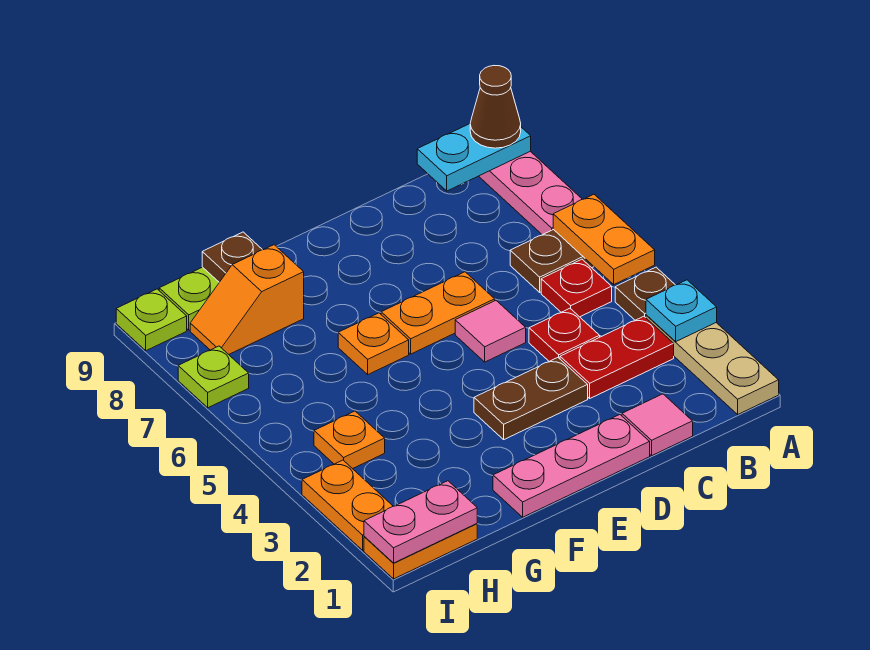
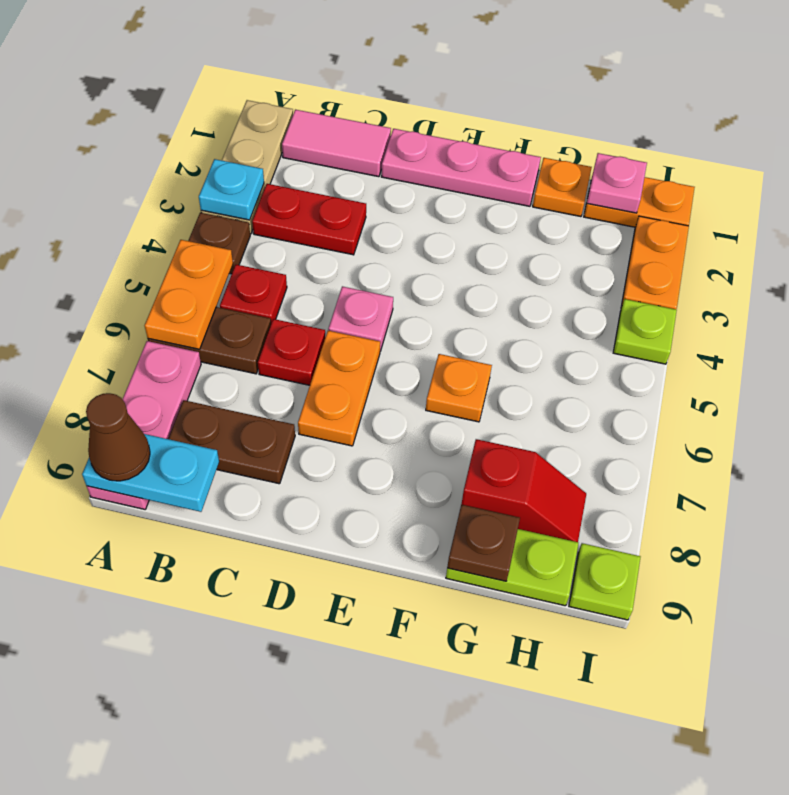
pink 1x1 tile [622,394,693,455] -> pink 1x2 tile [282,110,391,177]
red 1x1 plate [529,308,600,361] -> red 1x1 plate moved to [258,319,325,385]
brown 1x2 plate [474,358,588,439] -> brown 1x2 plate moved to [169,400,295,484]
pink 1x1 tile [455,301,526,362] -> pink 1x1 plate [328,286,393,351]
orange 1x2 plate [381,272,495,354] -> orange 1x2 plate turned to [298,331,380,446]
orange 1x2 slope [190,245,304,354] -> red 1x2 slope [461,439,586,542]
pink 1x2 plate [364,481,477,563] -> pink 1x1 plate [587,153,647,213]
orange 1x1 plate [314,411,385,469] -> orange 1x1 plate moved to [533,158,592,217]
lime 1x1 plate [178,346,249,408] -> lime 1x1 plate moved to [613,299,677,364]

